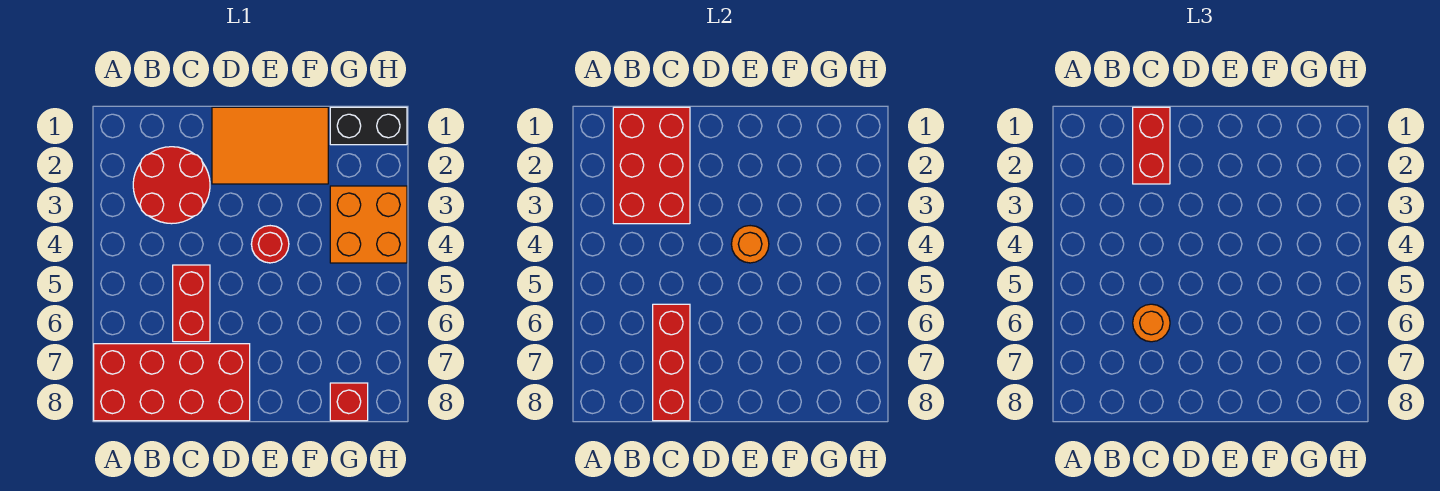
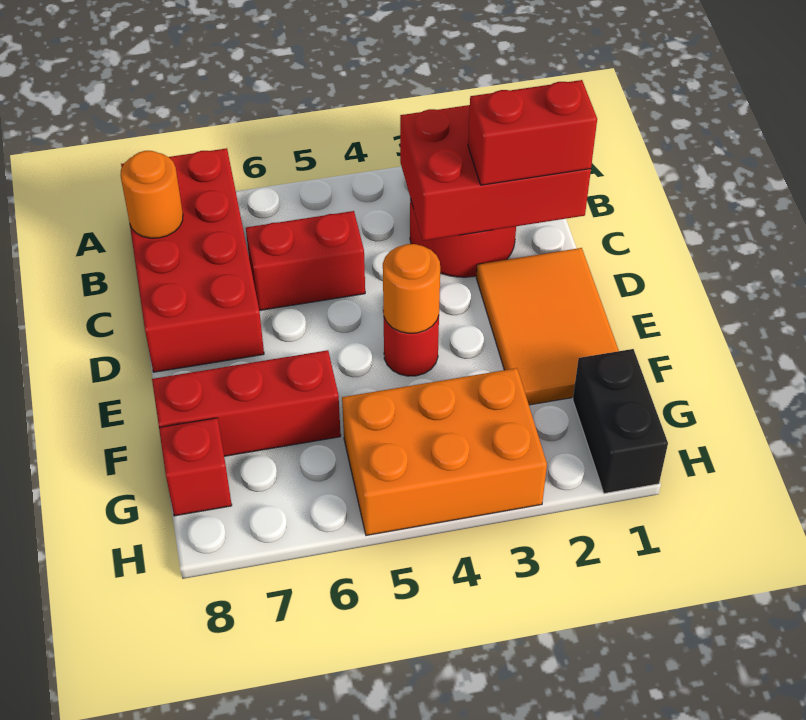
red 1x3 brick [653,304,690,421] -> red 1x3 brick moved to [152,350,341,456]
orange 1x1 round brick [1133,304,1170,342] -> orange 1x1 round brick moved to [120,151,183,238]
orange 2x2 brick [330,186,407,263] -> orange 2x3 brick [342,368,547,535]

